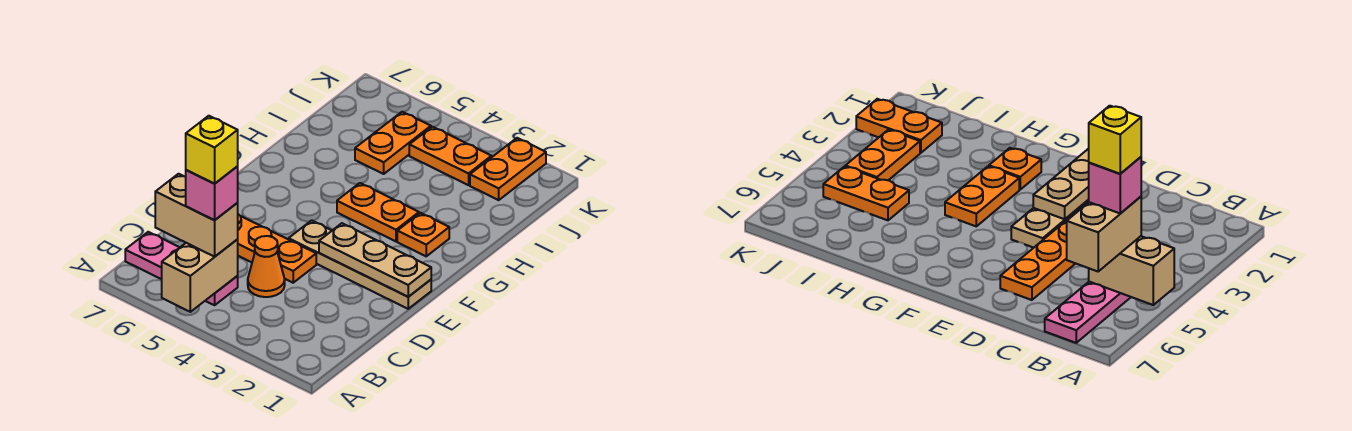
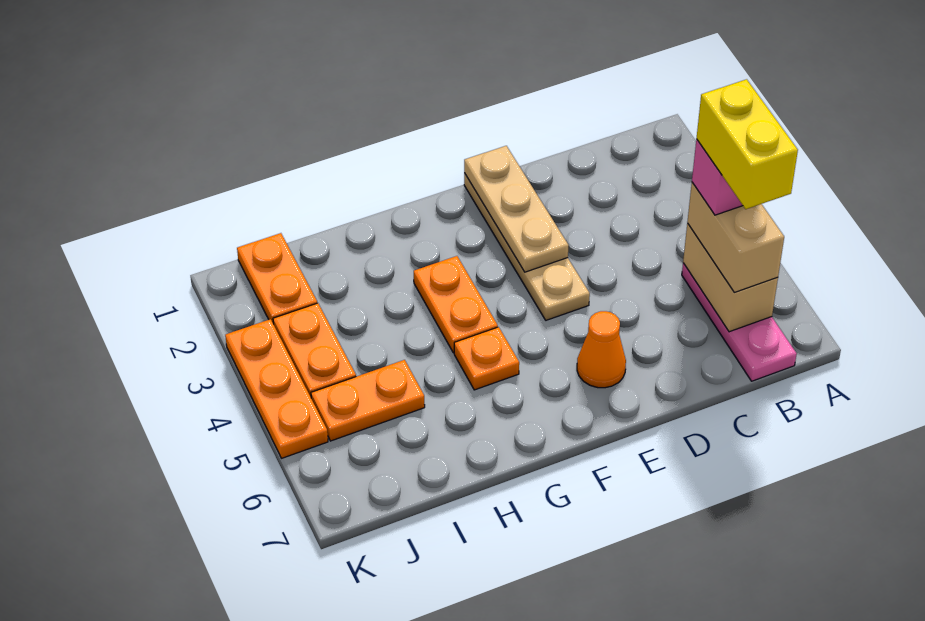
tan 1x2 brick [162,240,238,312] -> tan 1x2 brick turned to [683,223,778,332]
yellow 1x1 brick [186,116,238,184] -> yellow 1x2 brick [696,79,798,209]
orange 1x1 cone [248,236,285,297] -> orange 1x1 cone moved to [577,311,626,388]
orange 1x3 plate [237,214,316,283] -> orange 1x3 plate moved to [225,319,328,458]
orange 1x1 plate [397,213,449,256] -> orange 1x1 plate moved to [454,327,519,390]
orange 1x2 plate [470,138,546,200] -> orange 1x2 plate turned to [237,233,317,324]

